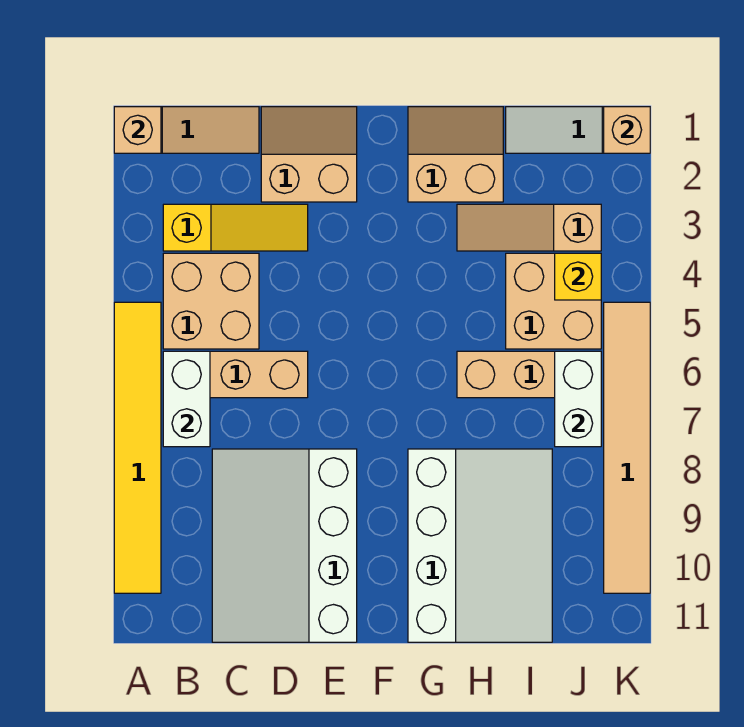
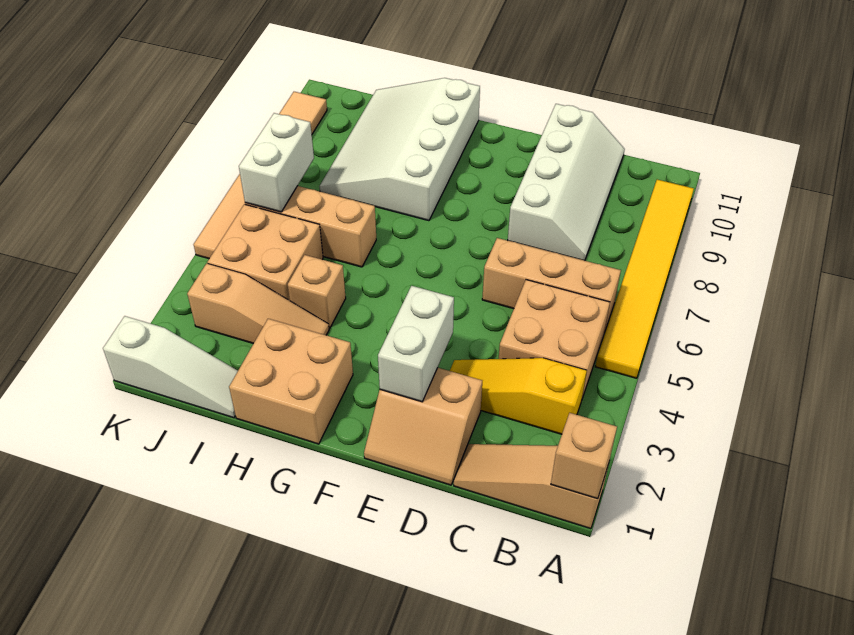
white 1x2 brick [163,351,210,447] -> white 1x2 brick moved to [378,286,454,402]
white 3x4 slope [212,449,357,642] -> white 2x4 slope [508,104,625,261]
tan 2x2 slope [408,107,503,202] -> tan 2x2 brick [229,319,353,444]
yellow 1x1 brick [555,253,601,300] -> none
tan 1x1 brick [604,107,650,153] -> tan 1x1 brick moved to [288,255,346,328]

